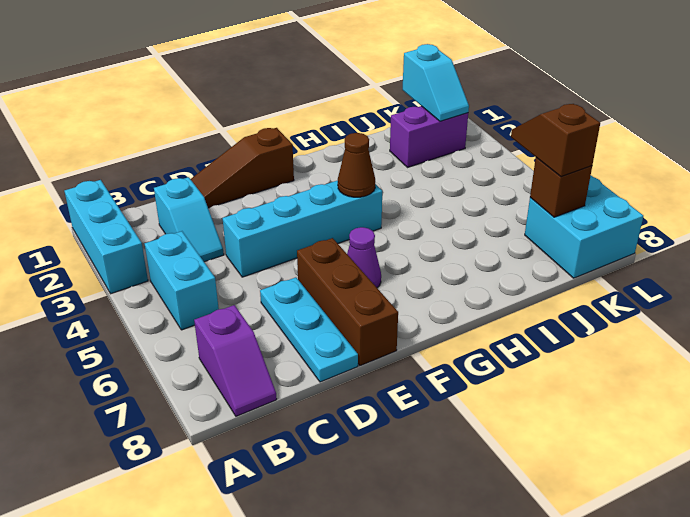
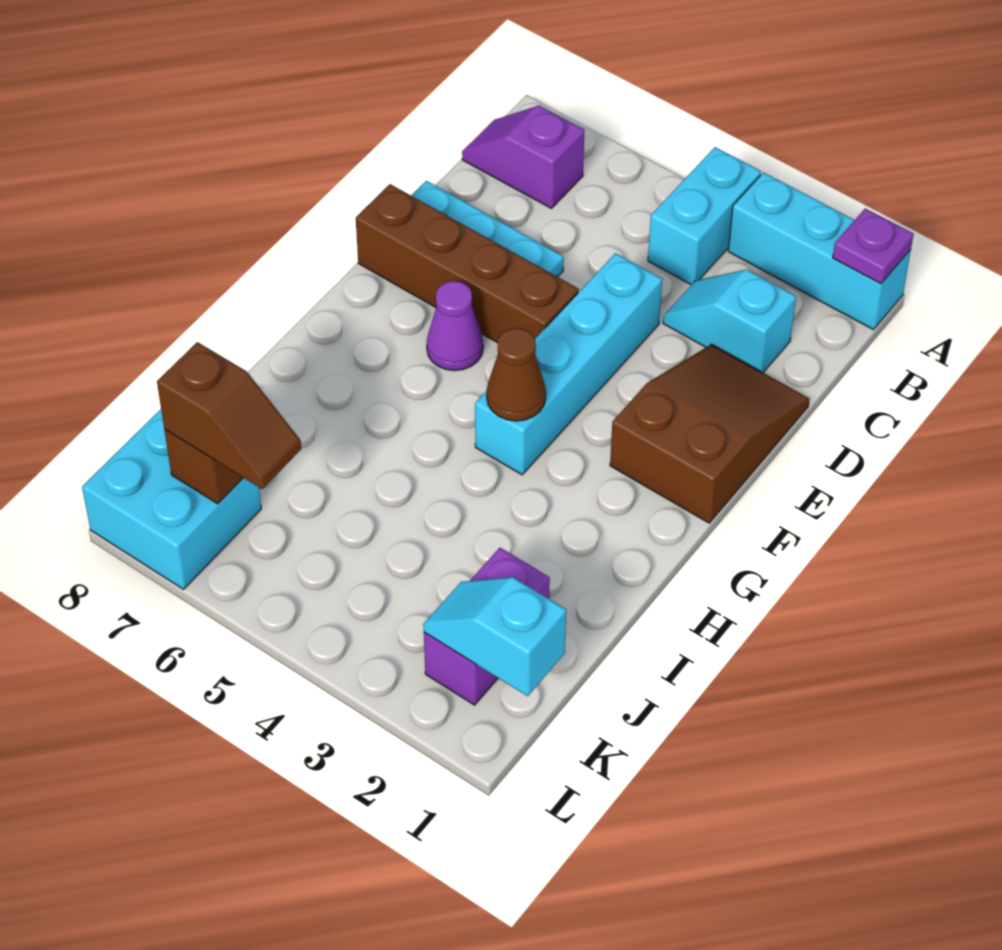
none -> purple 1x1 plate [833,208,914,284]
cyan 1x2 brick [145,231,219,330] -> cyan 1x2 brick turned to [648,147,761,285]
brown 1x3 slope [191,128,294,208] -> brown 2x3 slope [610,344,809,523]
brown 1x3 brick [297,238,398,366] -> brown 1x4 brick [356,184,579,343]

